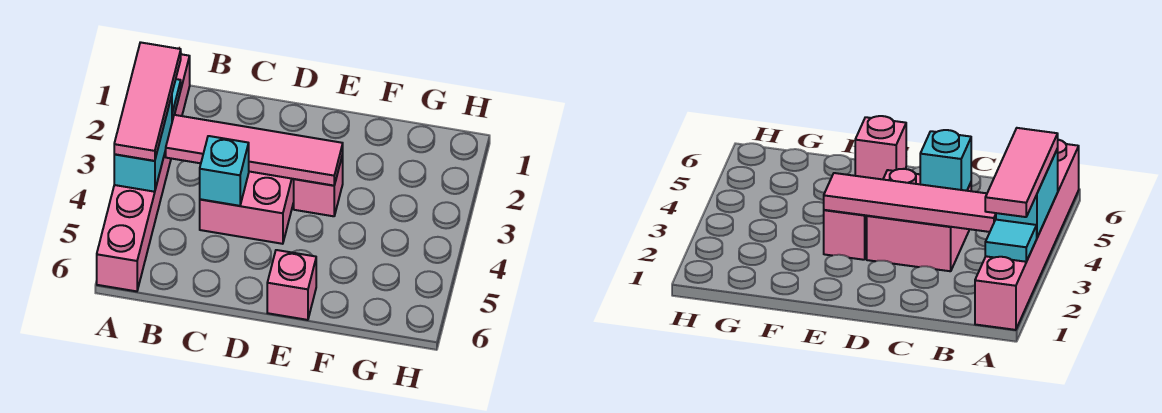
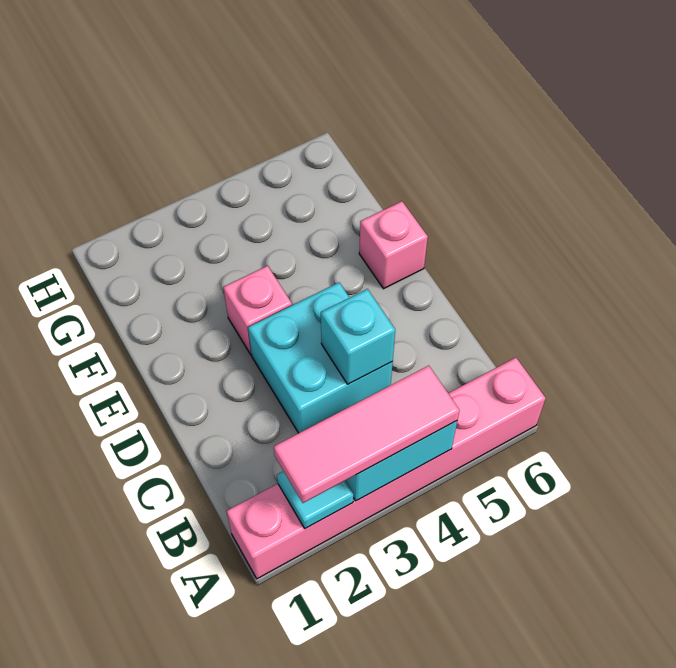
pink 1x4 tile [165,115,343,186] -> none
pink 2x2 brick [200,172,294,244] -> cyan 2x2 brick [248,283,393,433]

